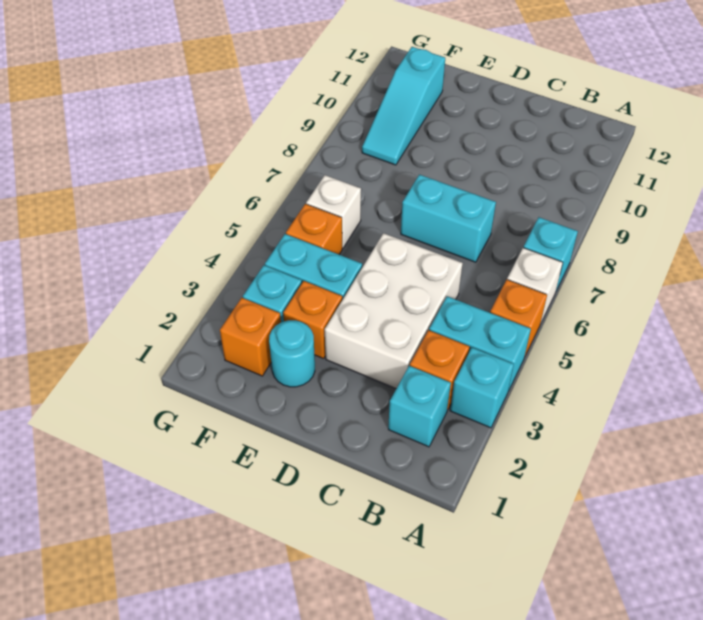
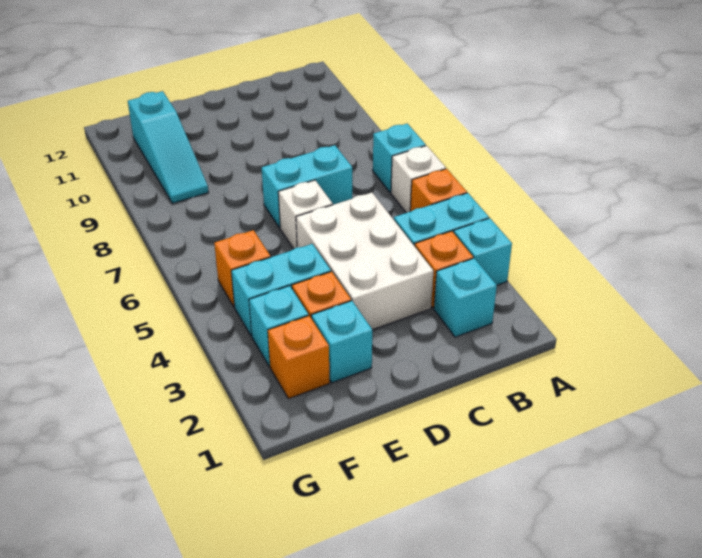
cyan 1x1 round brick [269,320,315,387] -> cyan 1x1 brick [311,301,372,383]
white 1x1 brick [306,175,361,248] -> white 1x1 brick moved to [278,180,333,249]

